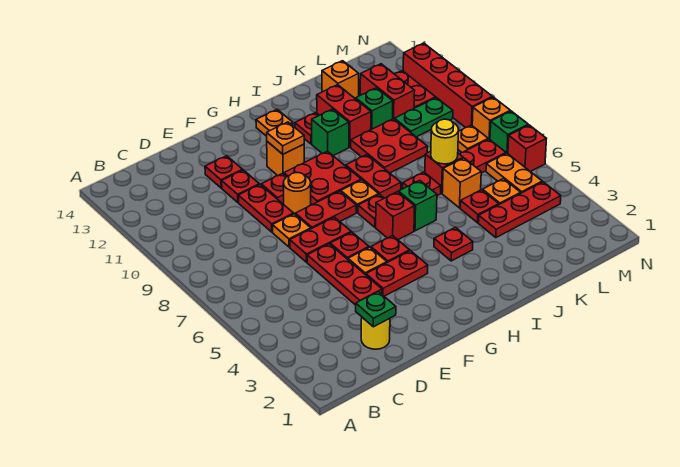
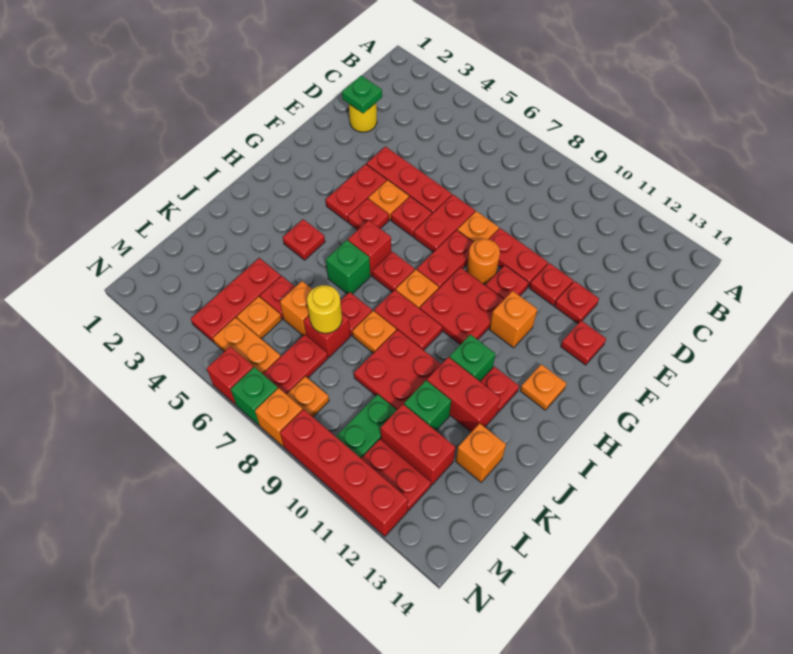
none -> red 1x1 plate [561,321,606,365]
orange 1x1 plate [267,122,304,154] -> orange 1x1 plate moved to [352,311,396,353]

